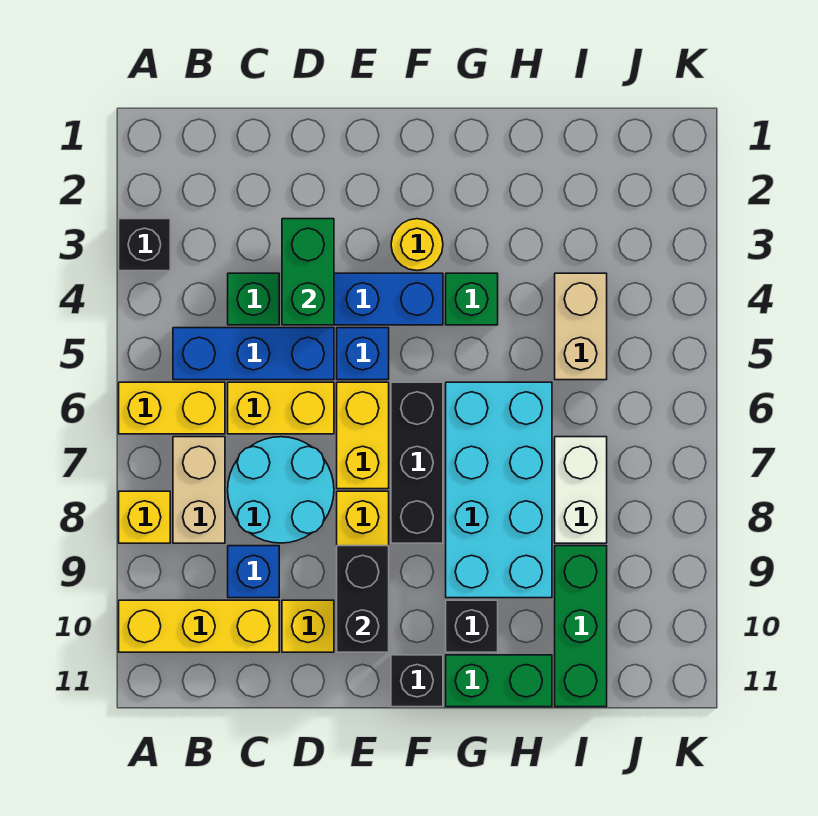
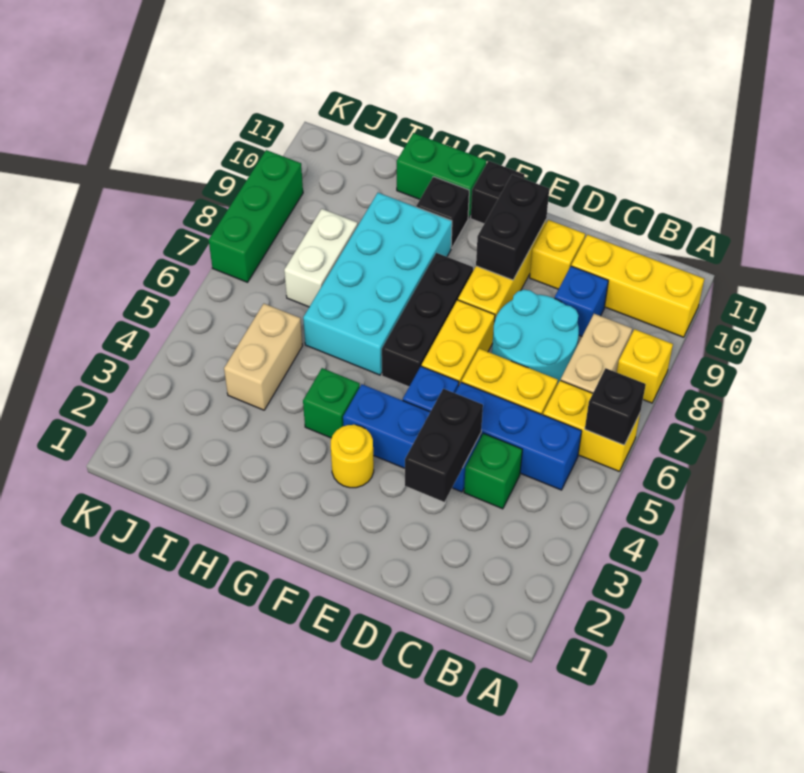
black 1x1 brick [119,219,170,271] -> black 1x1 brick moved to [585,368,646,445]
green 1x2 brick [282,219,334,325] -> black 1x2 brick [405,389,483,502]
green 1x3 brick [555,546,607,707] -> green 1x3 brick moved to [209,150,303,282]

